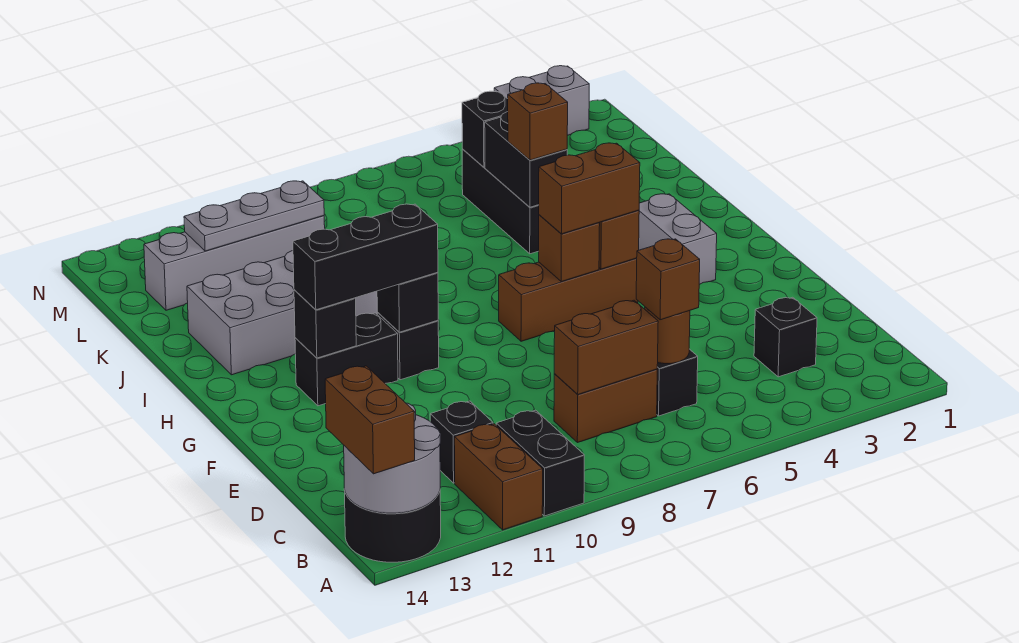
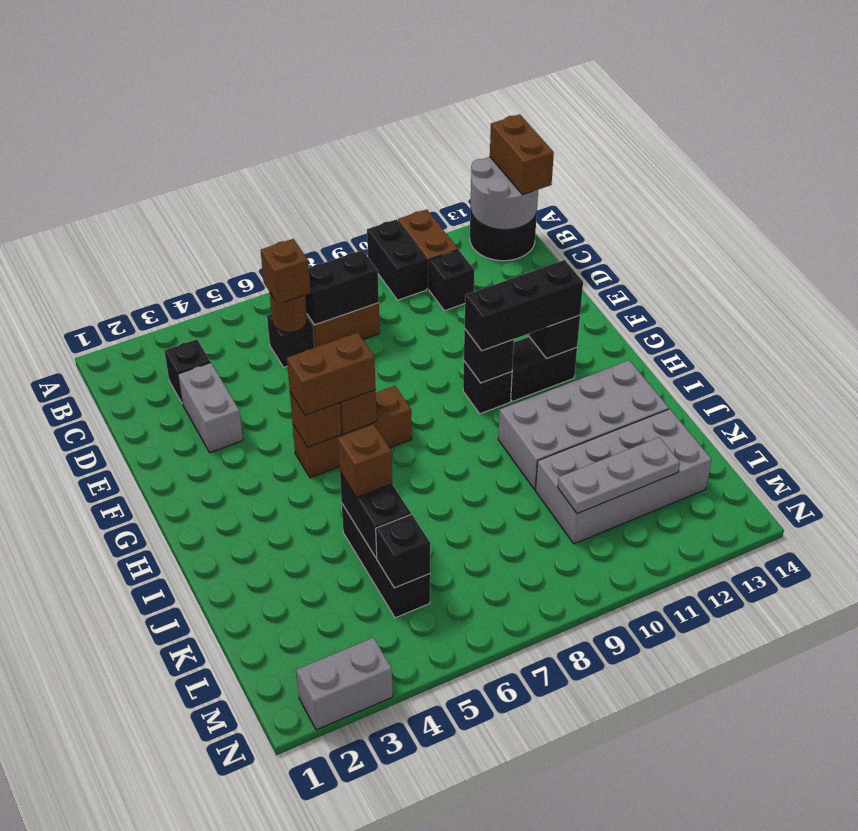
brown 1x2 brick [554,300,658,394] -> black 1x2 brick [305,250,379,325]
grey 1x2 brick [639,194,717,284] -> grey 1x2 brick moved to [178,363,243,453]
grey 1x4 brick [144,216,325,310] -> grey 2x4 brick [535,409,712,544]

